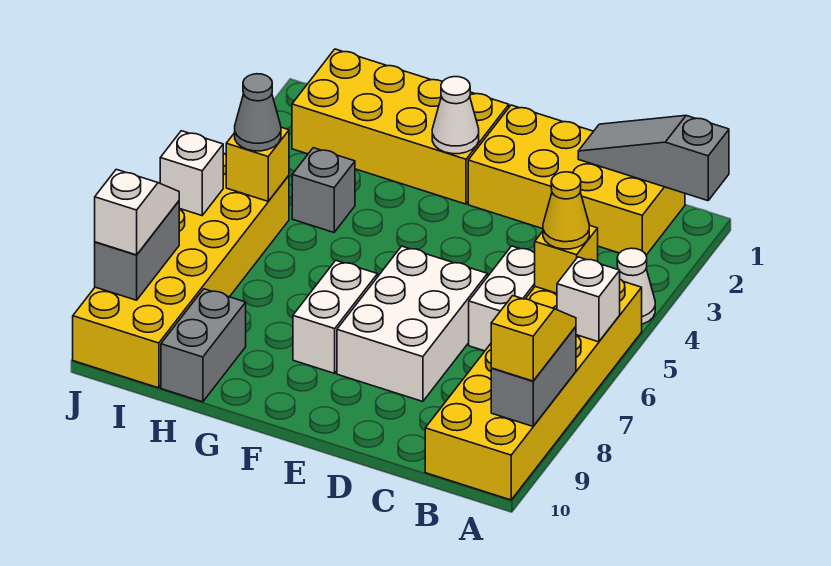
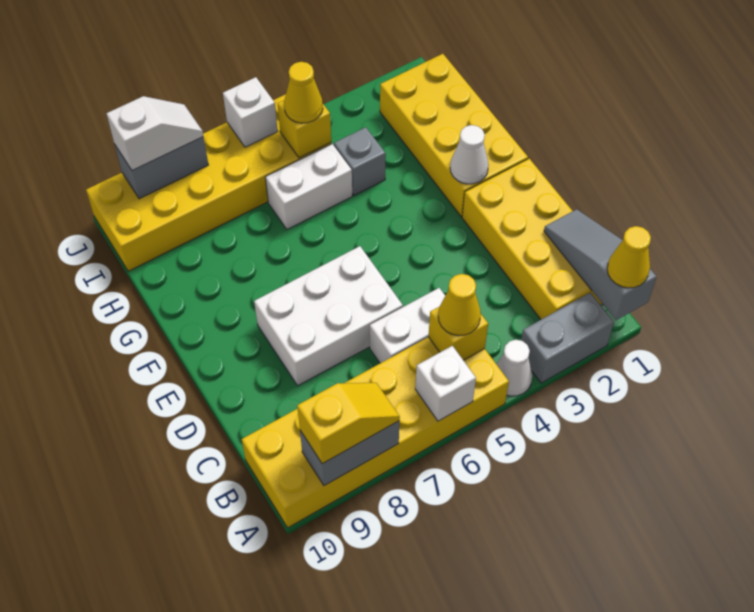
none -> yellow 1x1 cone [607,226,651,288]
white 1x2 brick [293,260,378,373] -> white 1x2 brick moved to [265,144,352,229]
grey 1x2 brick [161,289,246,402] -> grey 1x2 brick moved to [521,292,614,383]
grey 1x1 cone [235,74,281,151] -> yellow 1x1 cone [284,62,323,123]

